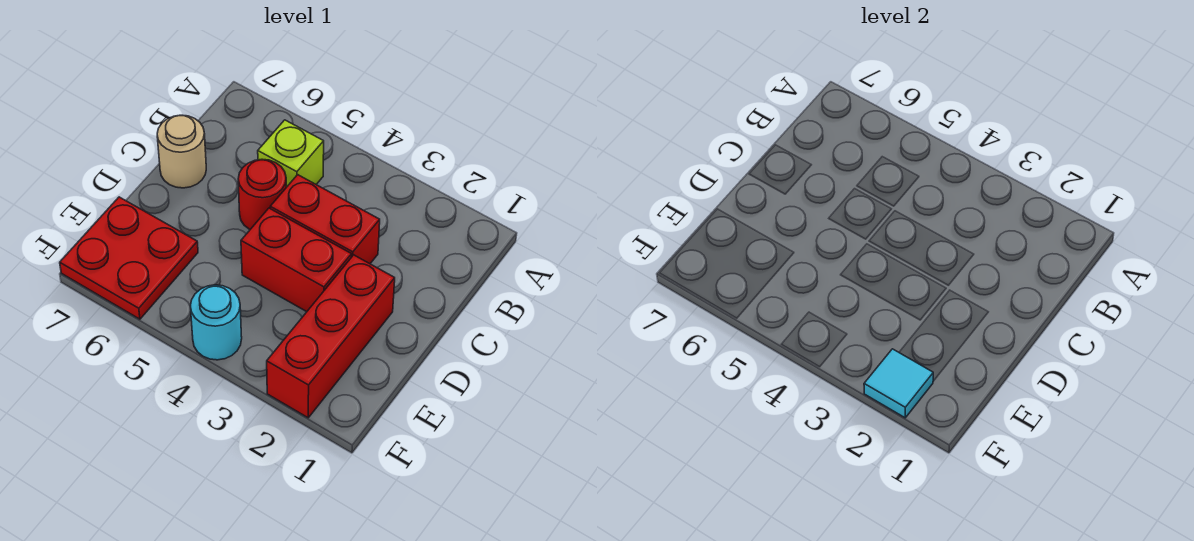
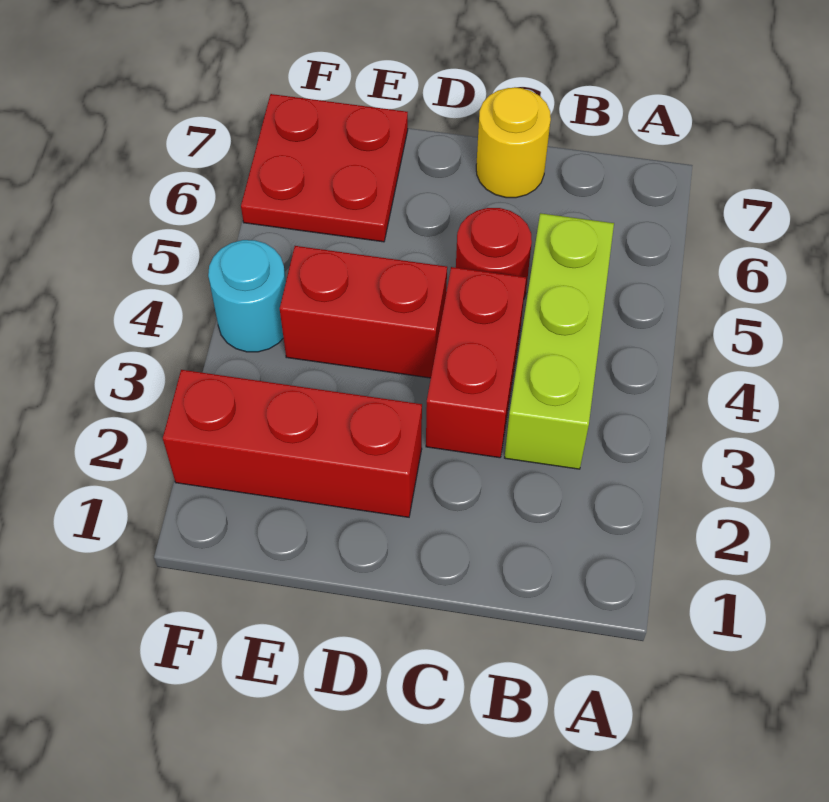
lime 1x1 brick [258,120,324,187] -> lime 1x3 brick [505,213,614,469]
tan 1x1 round brick [157,115,206,188] -> yellow 1x1 round brick [476,87,551,198]
red 1x2 brick [241,208,352,312] -> red 1x2 brick turned to [280,246,447,378]
cyan 1x1 tile [864,349,933,418] -> none

